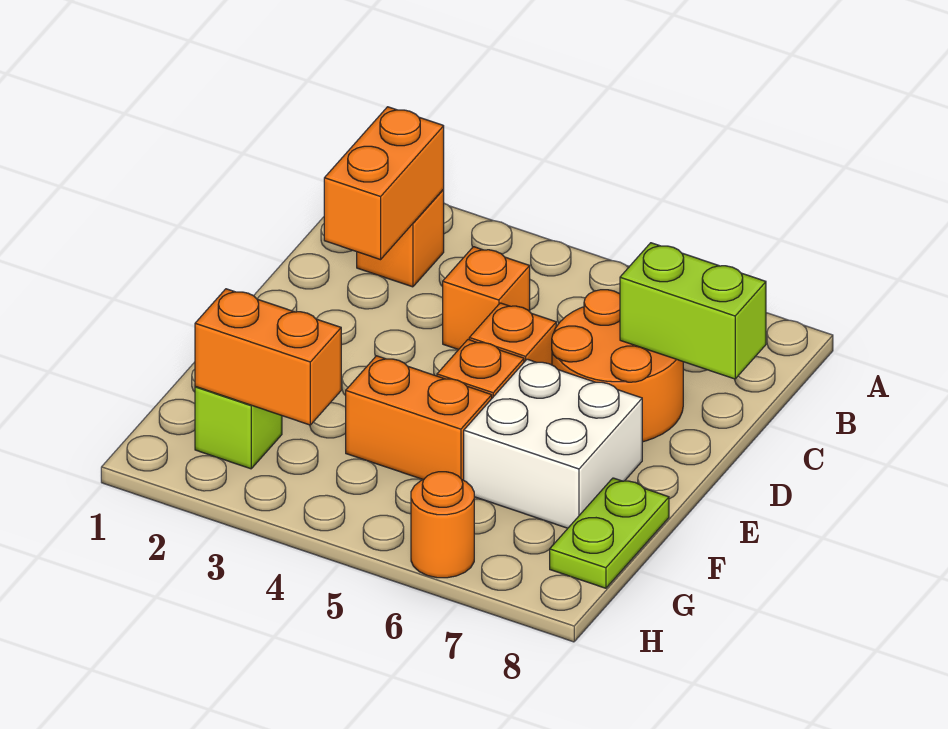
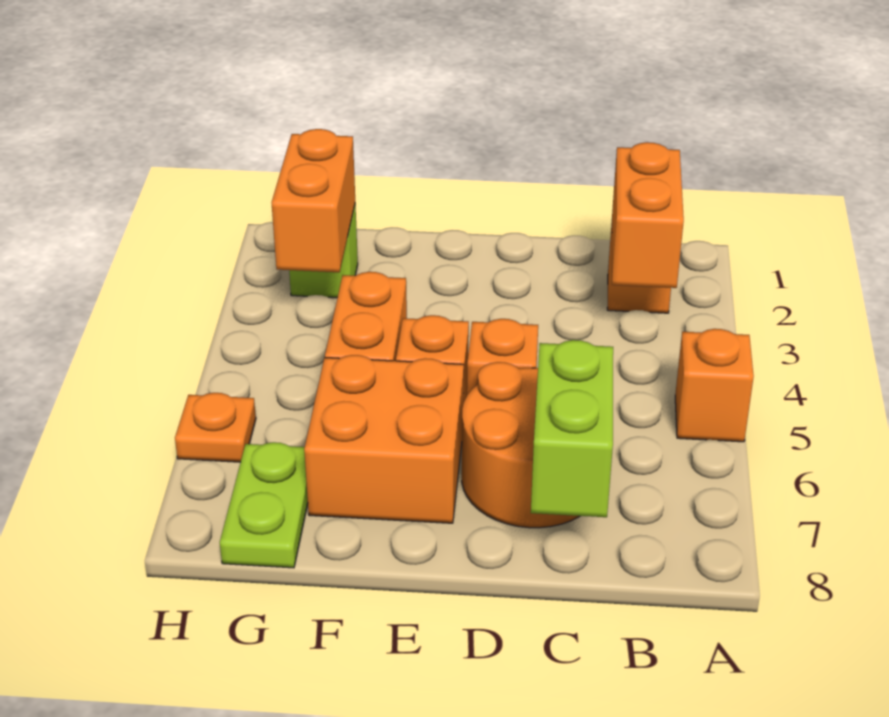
orange 1x2 brick [324,107,444,260] -> orange 1x2 brick turned to [612,142,684,288]
orange 1x1 brick [443,247,530,350] -> orange 1x1 brick moved to [675,329,754,442]
white 2x2 brick [464,359,642,528] -> orange 2x2 brick [304,355,464,523]
lime 1x2 plate [550,478,669,588] -> lime 1x2 plate turned to [220,442,308,568]
orange 1x1 round brick [411,472,474,578] -> orange 1x1 plate [175,393,256,462]

